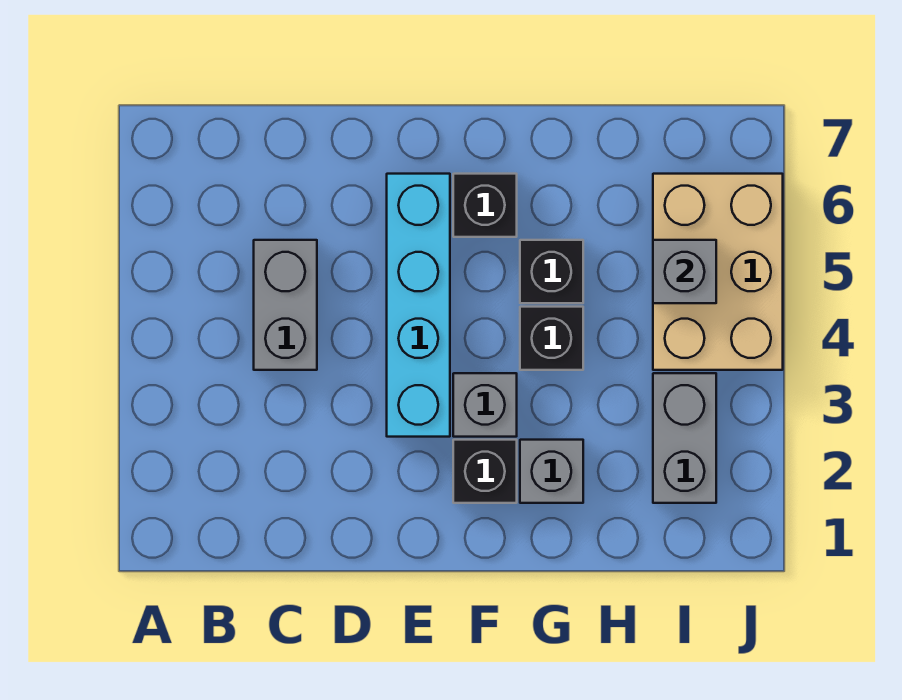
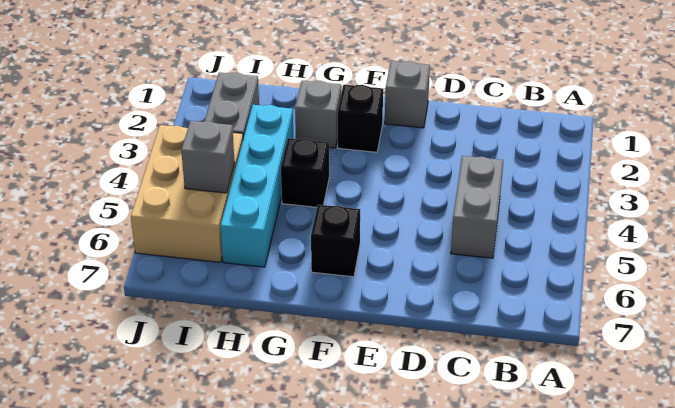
cyan 1x4 brick [387,174,450,437] -> cyan 1x4 brick moved to [220,105,293,267]
grey 1x1 brick [453,373,517,437] -> grey 1x1 brick moved to [385,61,430,128]
black 1x1 brick [520,240,583,303] -> none

